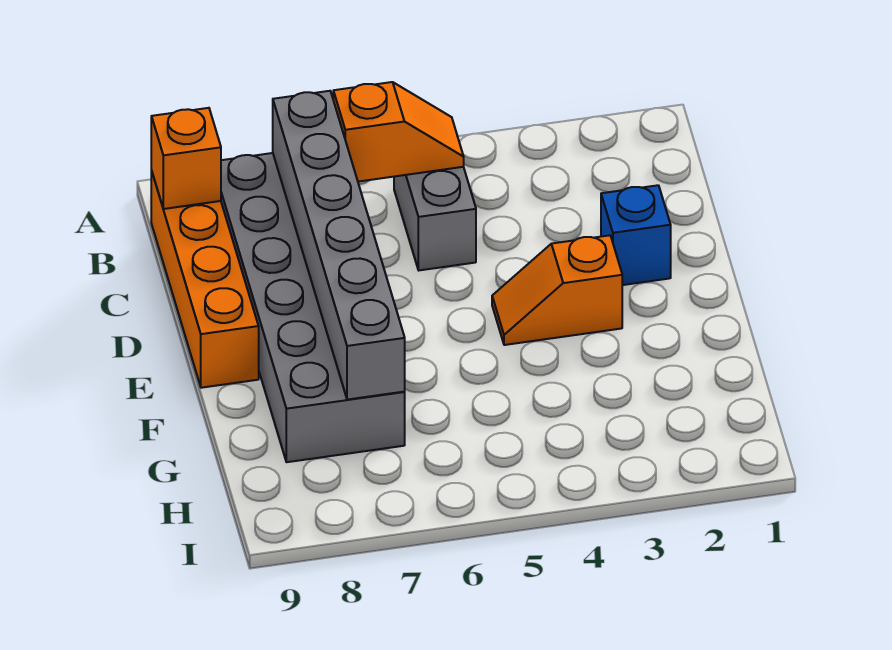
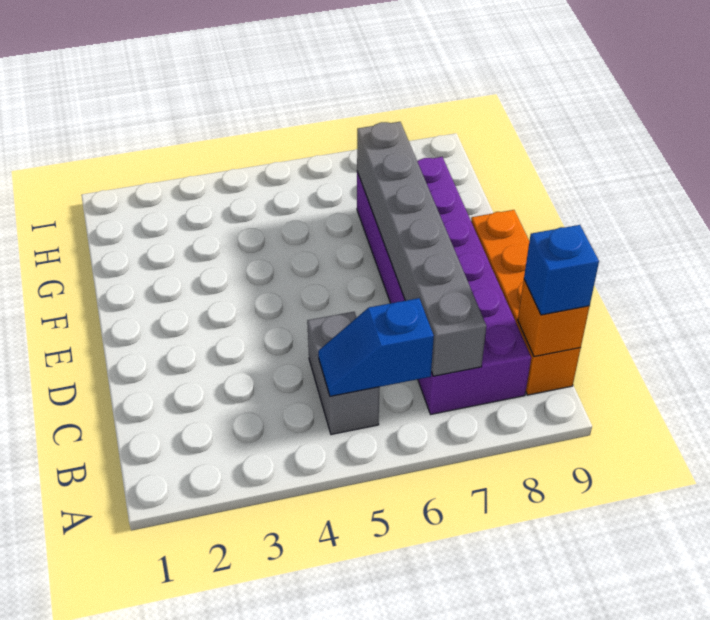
orange 1x2 slope [333,82,464,182] -> blue 1x2 slope [318,298,434,396]
grey 2x6 brick [221,153,405,462] -> purple 2x6 brick [357,157,531,414]
blue 1x1 brick [601,185,671,285] -> blue 1x1 brick moved to [524,225,599,315]
orange 1x2 slope [492,235,622,345] -> none

